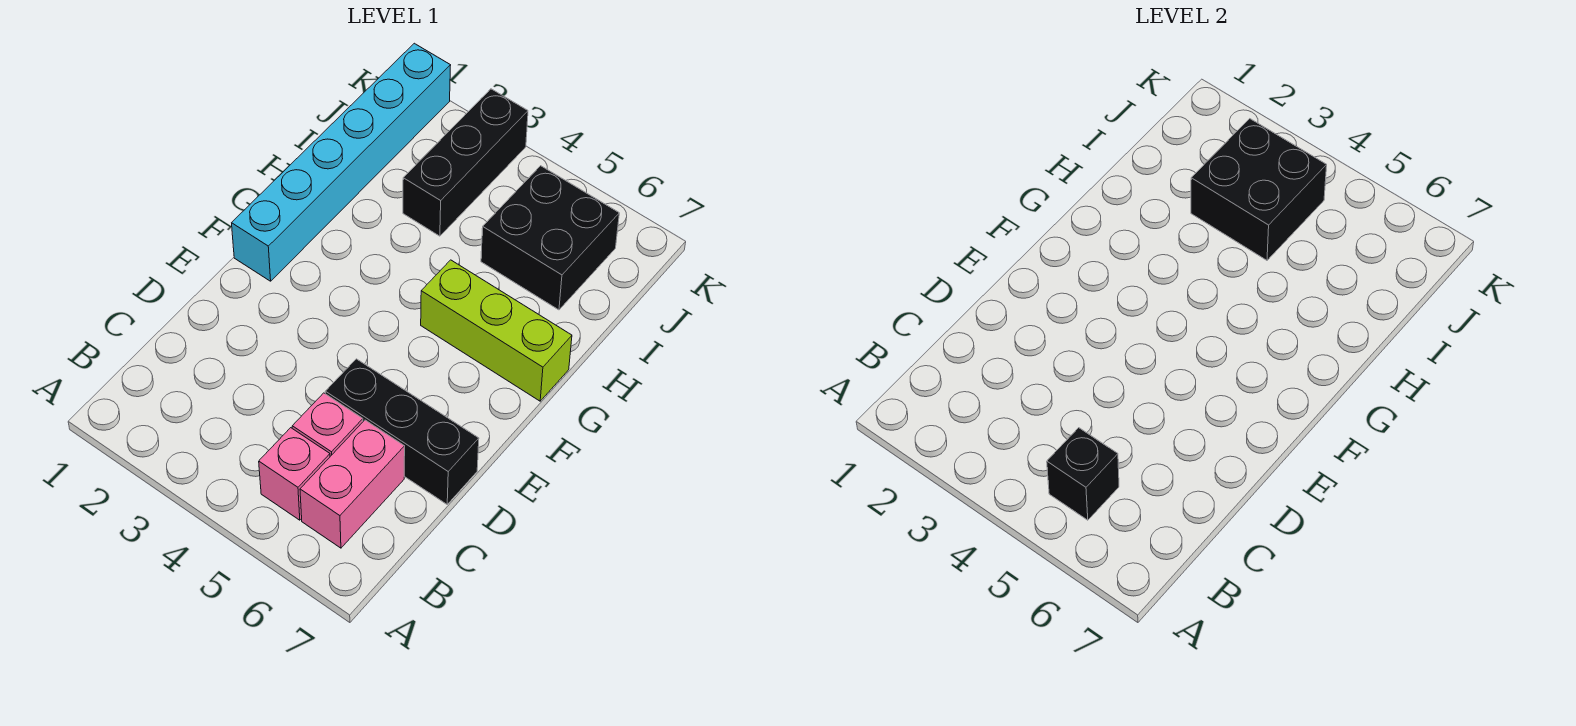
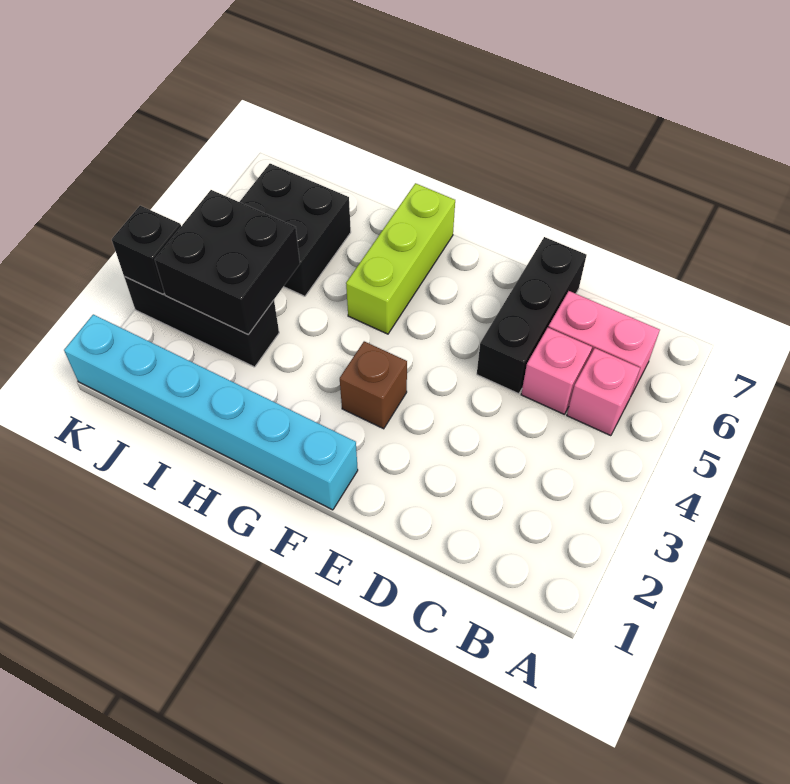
black 1x1 brick [1047,428,1119,520] -> black 1x1 brick moved to [112,206,181,294]
none -> brown 1x1 brick [340,341,407,429]

